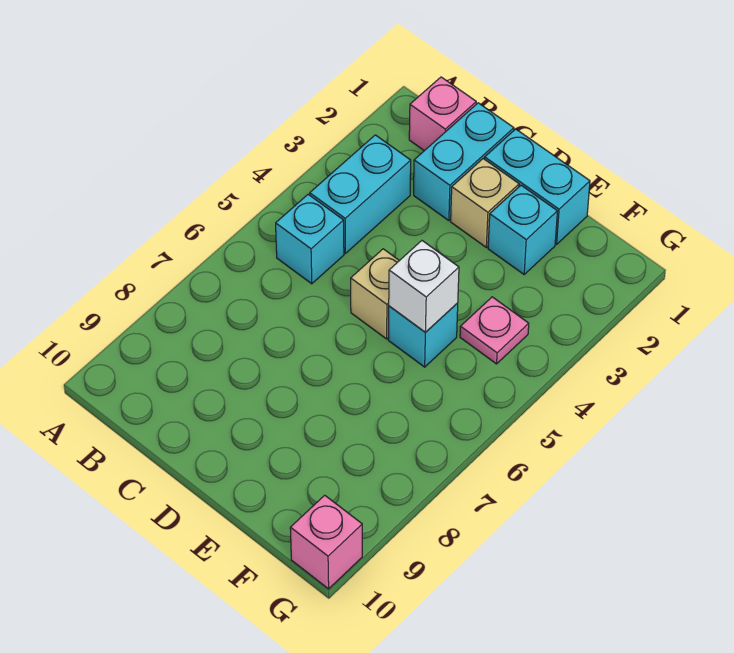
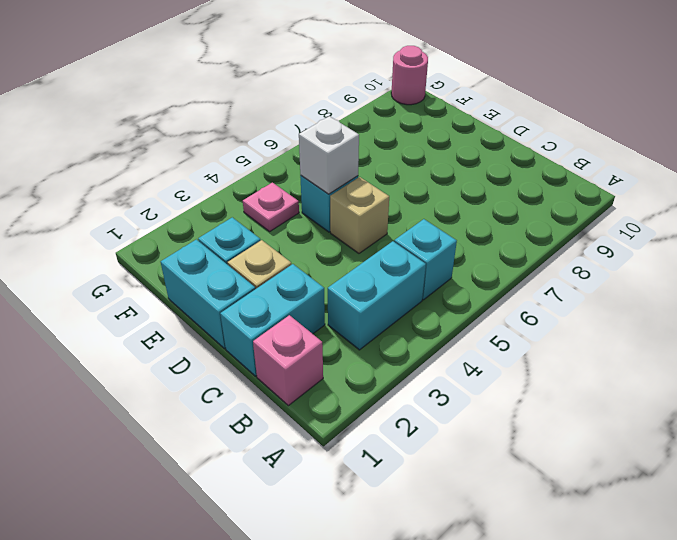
pink 1x1 brick [290,495,362,589] -> pink 1x1 round brick [391,46,428,105]

